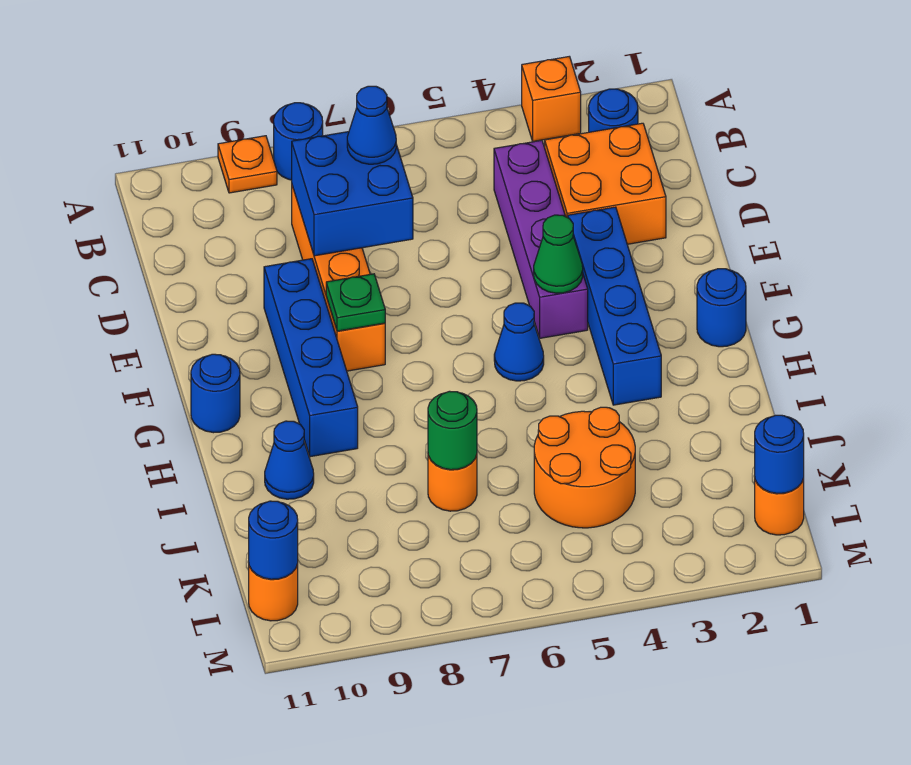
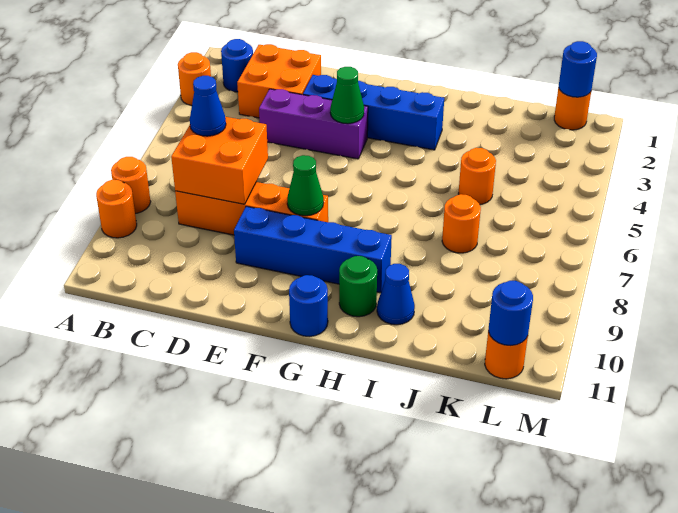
orange 1x1 brick [522,56,581,141] -> orange 1x1 round brick [178,52,211,106]
blue 1x1 round brick [274,103,323,180] -> orange 1x1 round brick [111,157,151,214]
orange 1x1 plate [218,136,277,193] -> orange 1x1 round brick [96,180,137,238]
purple 1x4 brick [494,140,588,338] -> purple 1x3 brick [259,89,368,159]
blue 2x2 brick [292,132,413,256] -> orange 2x2 brick [171,117,268,204]
green 1x1 plate [326,274,385,331] -> green 1x1 cone [287,155,324,216]
blue 1x1 round brick [697,269,746,347] -> none
blue 1x1 cone [494,303,544,381] -> none
orange 2x2 round brick [534,407,635,528] -> orange 1x1 round brick [458,148,496,204]
green 1x1 round brick [428,391,477,470] -> green 1x1 round brick moved to [339,256,377,317]

